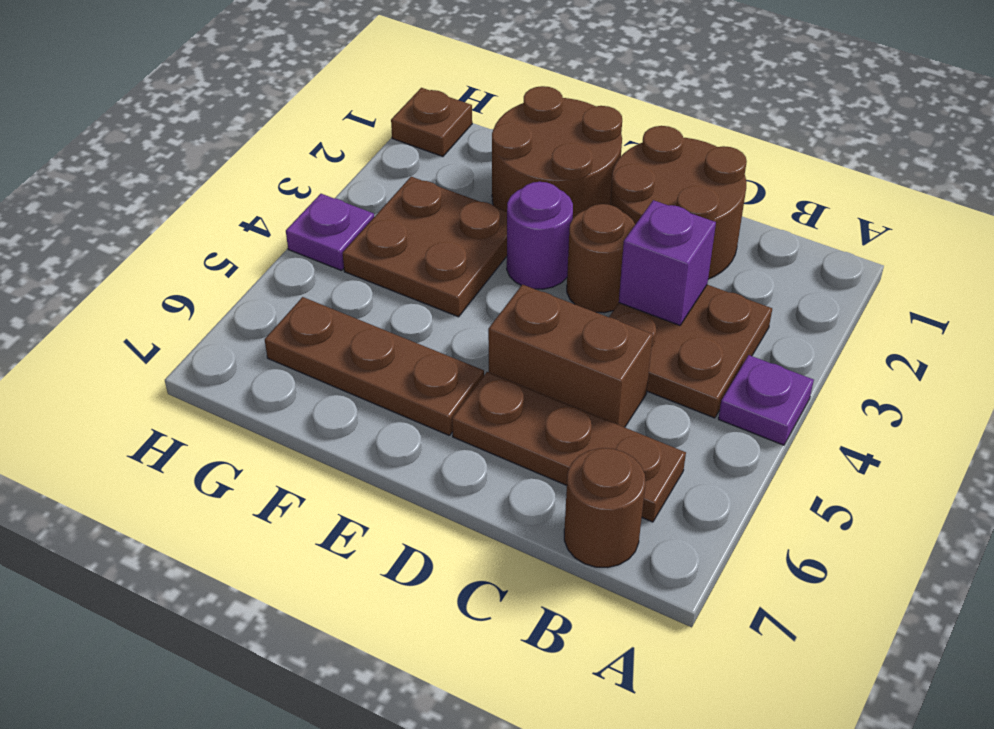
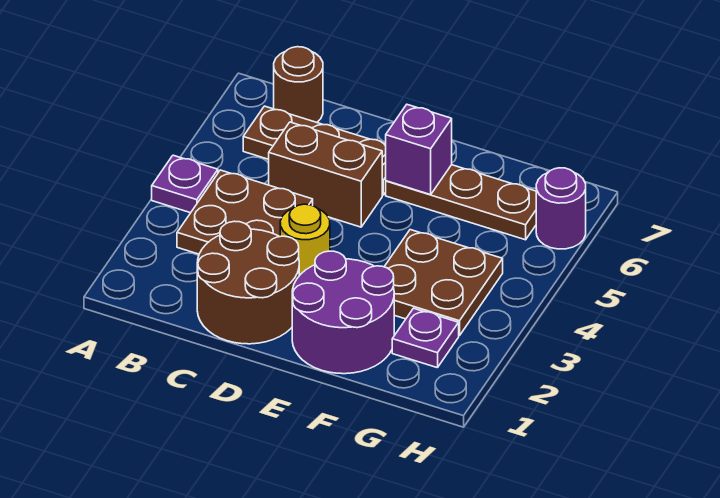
purple 1x1 brick [619,200,716,325] -> purple 1x1 brick moved to [386,105,452,195]
brown 1x1 round brick [567,204,635,313] -> yellow 1x1 round brick [280,204,330,276]
brown 2x2 round brick [492,86,622,218] -> purple 2x2 round brick [292,251,394,374]
purple 1x1 round brick [507,182,573,289] -> purple 1x1 round brick moved to [536,168,586,249]
brown 1x1 plate [391,88,472,157] -> none
purple 1x1 plate [286,194,374,271] -> purple 1x1 plate moved to [392,308,459,368]

